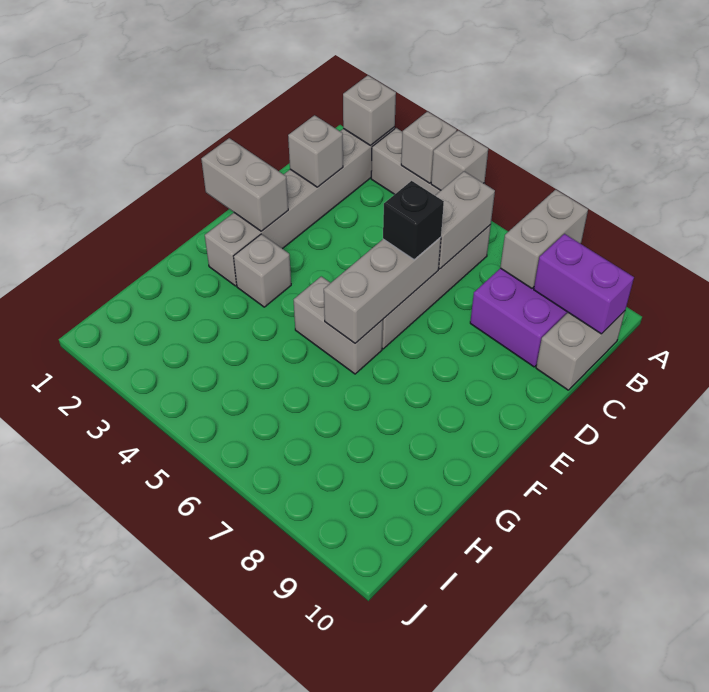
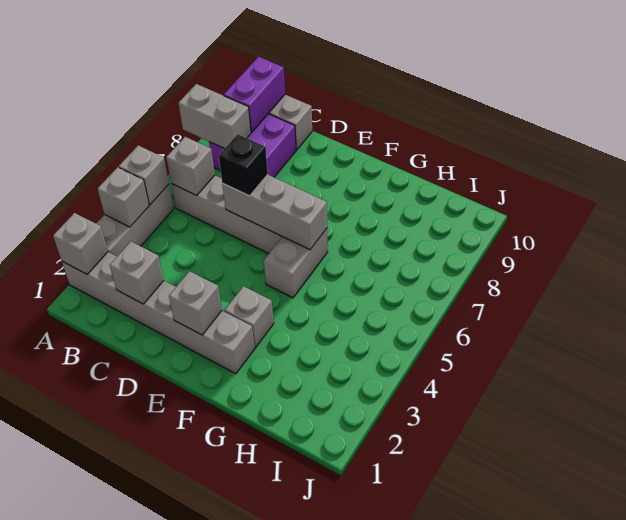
grey 1x2 brick [435,171,495,269] -> grey 1x1 brick [166,137,215,195]
grey 1x2 brick [201,138,288,231] -> grey 1x1 brick [169,271,222,335]

